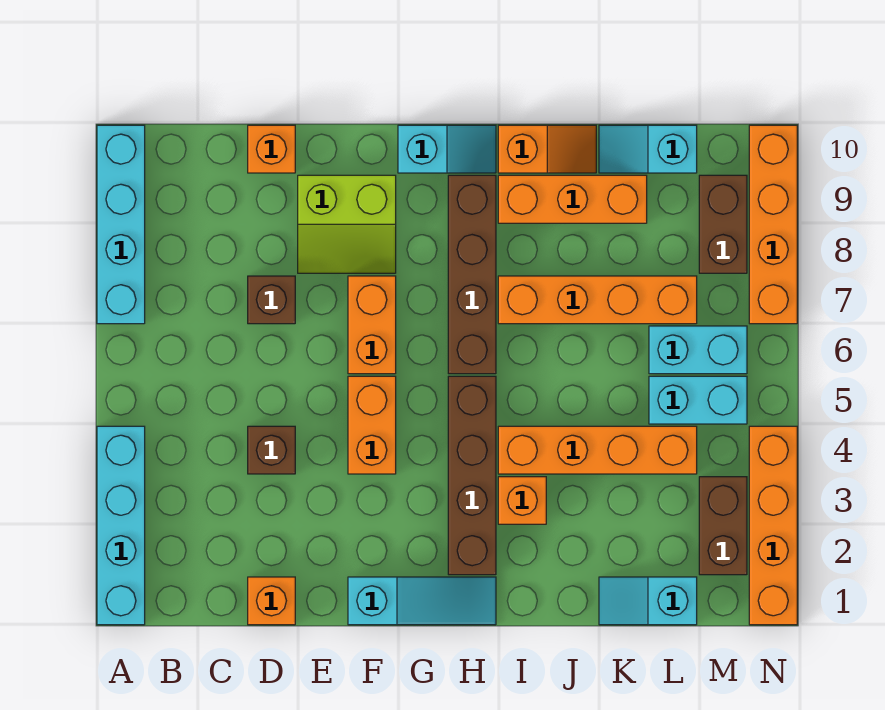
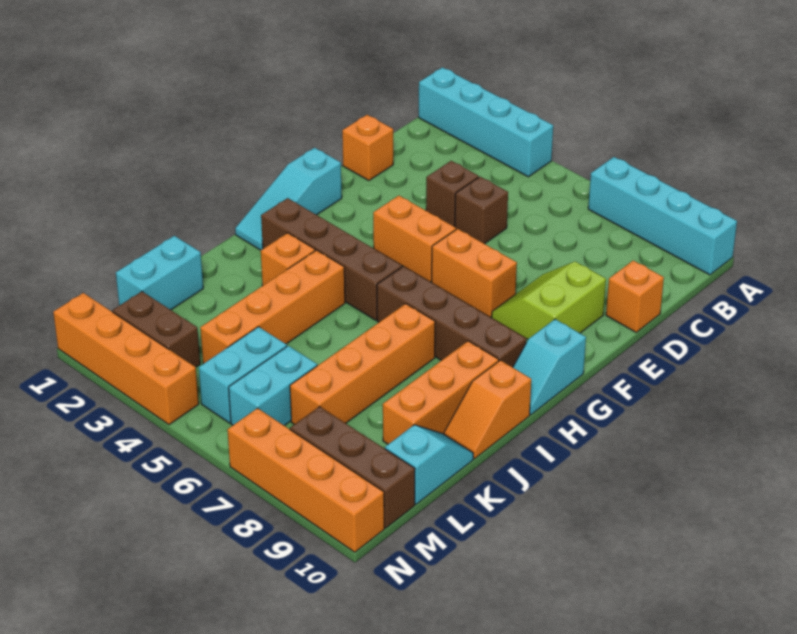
brown 1x1 brick [248,276,295,324] -> brown 1x1 brick moved to [455,177,508,244]
cyan 1x2 slope [599,577,697,625] -> cyan 1x2 brick [116,236,203,310]
brown 1x2 brick [699,175,747,273] -> brown 1x3 brick [290,406,415,528]

